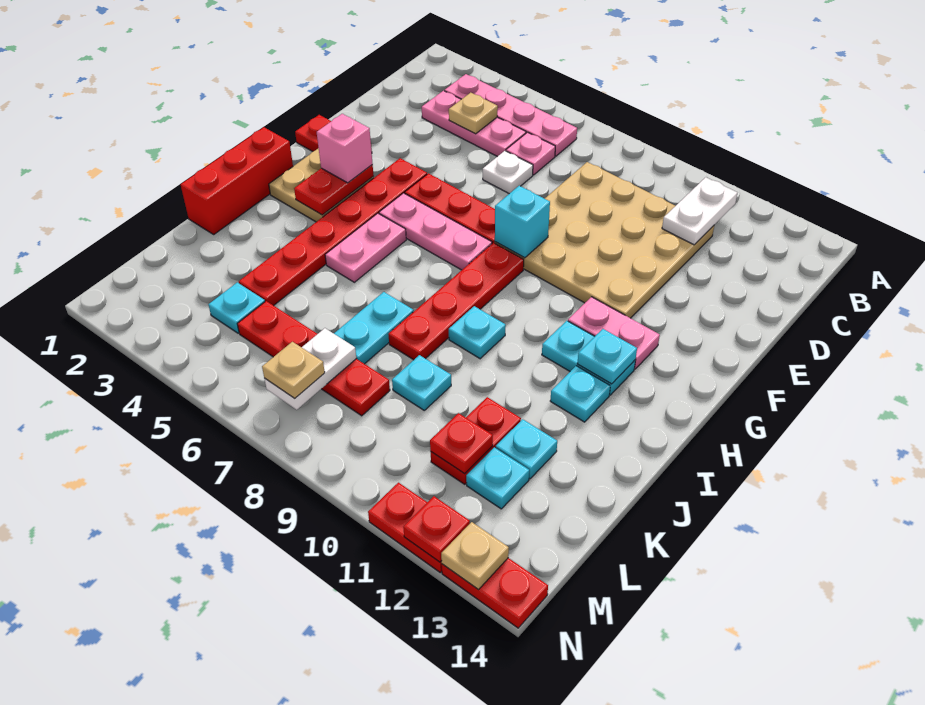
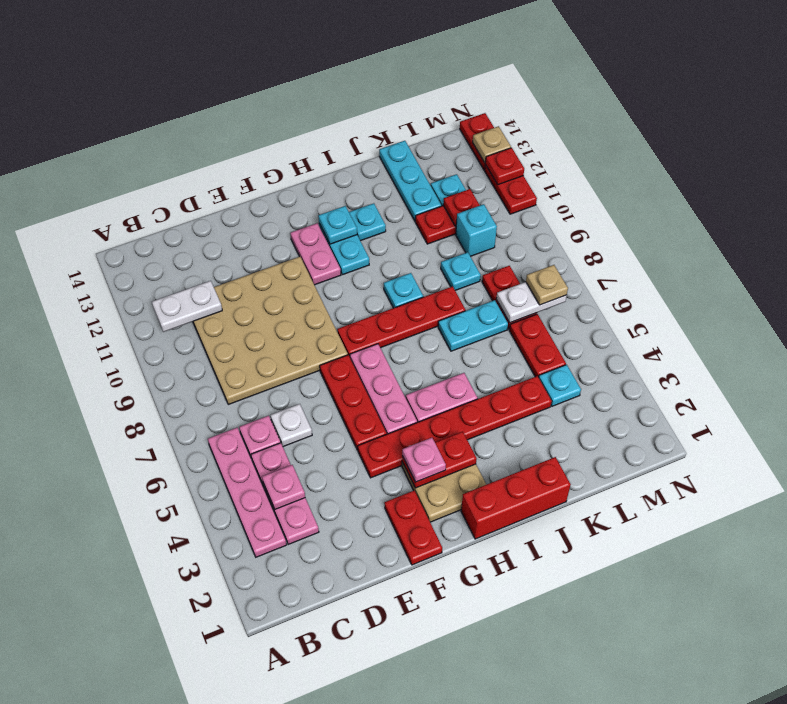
tan 1x1 plate [449,93,498,134] -> pink 1x1 plate [262,465,305,509]
cyan 1x1 brick [495,186,550,258] -> cyan 1x1 brick moved to [456,204,497,256]
pink 1x1 brick [317,114,373,183] -> pink 1x1 plate [402,438,446,482]
cyan 1x1 plate [496,419,557,479] -> cyan 1x3 plate [379,141,441,221]

